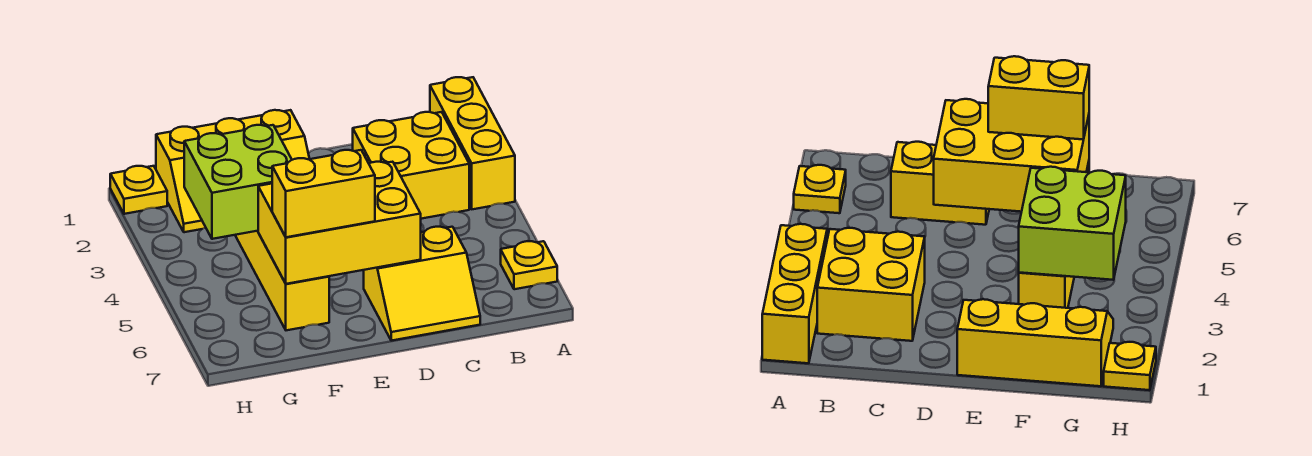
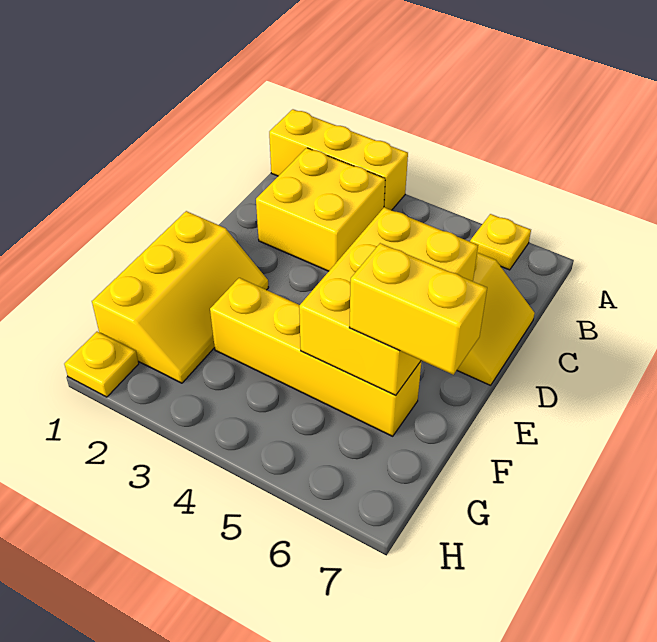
yellow 1x2 brick [272,150,375,237] -> yellow 1x2 brick turned to [349,243,487,375]
lime 2x2 brick [184,125,292,239] -> none

